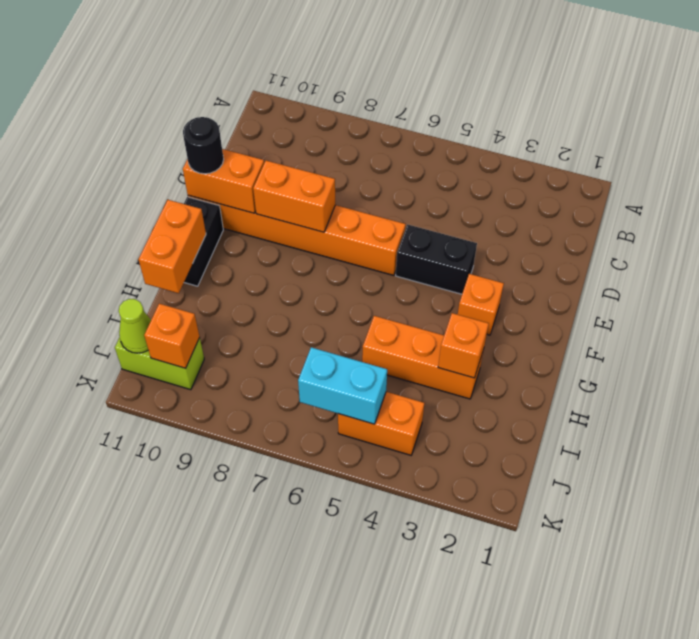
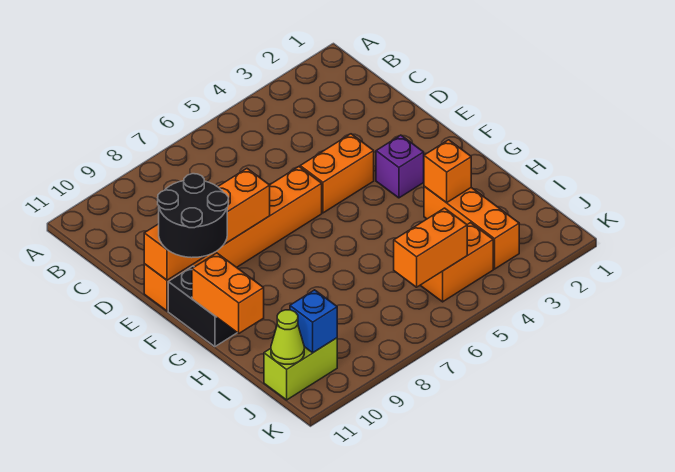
black 1x2 brick [396,225,477,294] -> orange 1x2 brick [300,134,374,213]
black 1x1 round brick [183,117,224,174] -> black 2x2 round brick [158,174,228,258]
orange 1x1 brick [458,274,504,335] -> purple 1x1 brick [376,135,424,198]
orange 1x3 brick [362,316,484,399] -> orange 1x3 brick turned to [424,186,519,269]
cyan 1x2 brick [298,347,387,424] -> orange 1x2 brick [394,208,467,287]
orange 1x1 brick [144,304,200,368] -> blue 1x1 brick [290,290,337,353]

